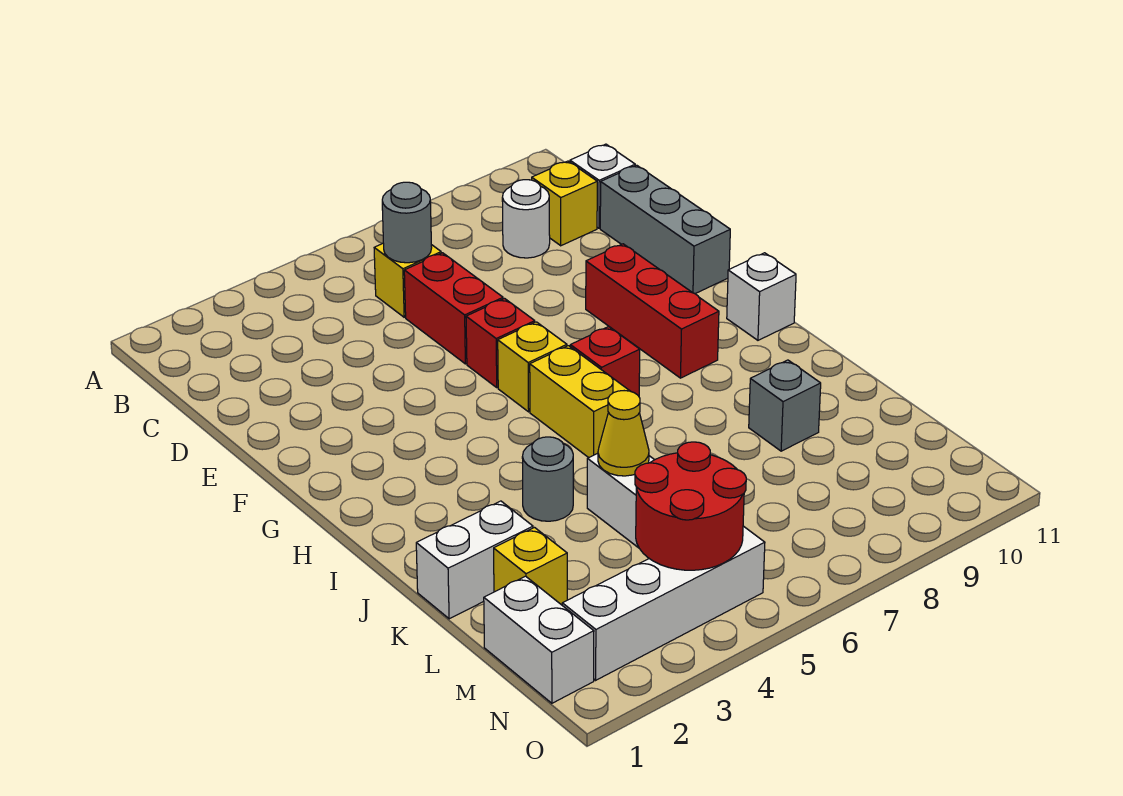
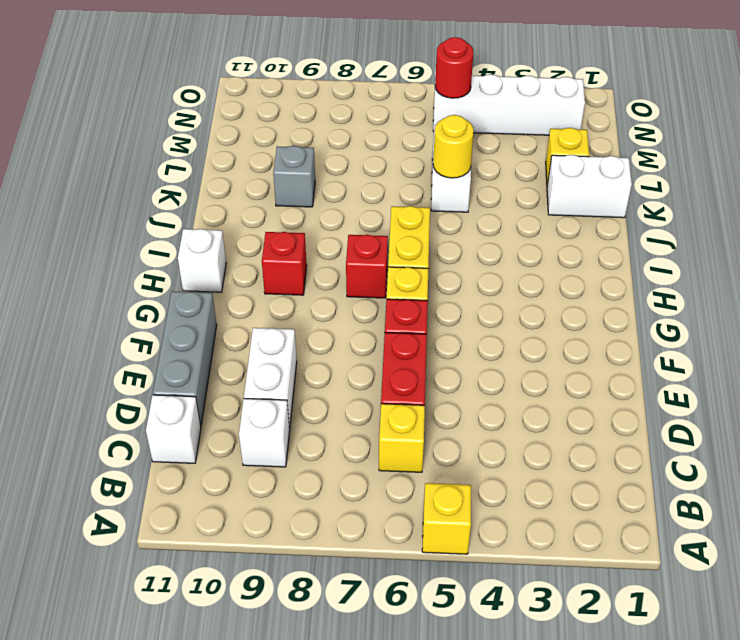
grey 1x1 round brick [382,182,432,263] -> none
white 1x1 round brick [502,180,550,258] -> white 1x1 brick [239,399,290,467]
yellow 1x1 brick [532,161,597,246] -> yellow 1x1 brick moved to [422,483,471,554]
red 1x3 brick [586,244,719,378] -> red 1x1 brick [262,232,307,295]
grey 1x1 round brick [522,437,573,521] -> none
yellow 1x1 cone [598,391,649,476] -> yellow 1x1 round brick [433,115,474,178]
white 1x2 brick [484,576,594,703] -> white 1x2 brick moved to [244,328,297,430]
red 2x2 round brick [635,442,746,570] -> red 1x1 round brick [435,37,473,98]

